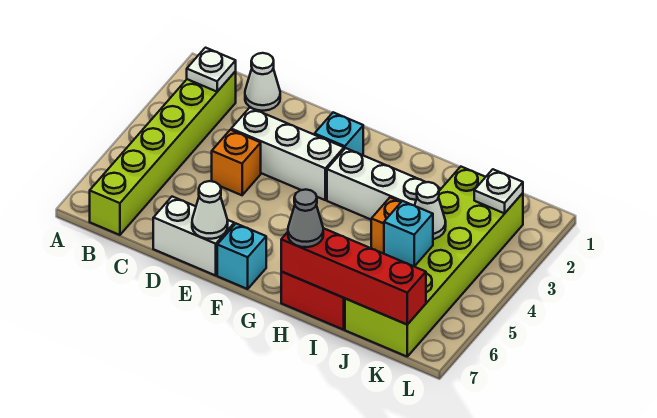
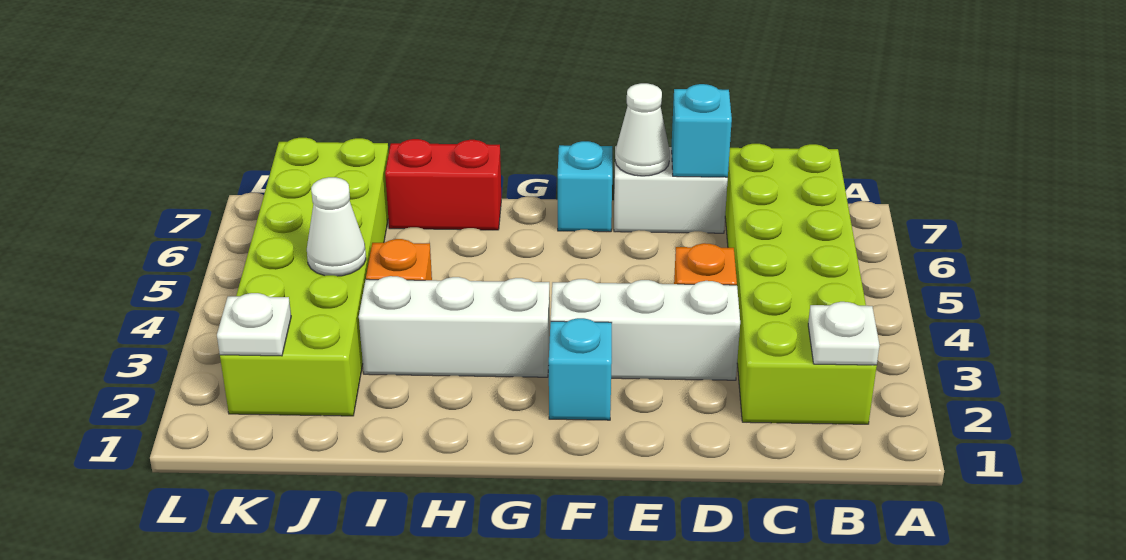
lime 1x6 brick [90,71,236,235] -> lime 2x6 brick [725,144,877,424]
white 1x1 cone [245,53,280,111] -> none
red 1x4 brick [281,228,426,325] -> none
grey 1x1 cone [288,190,323,247] -> none
cyan 1x1 brick [384,201,433,266] -> cyan 1x1 brick moved to [672,84,732,177]

